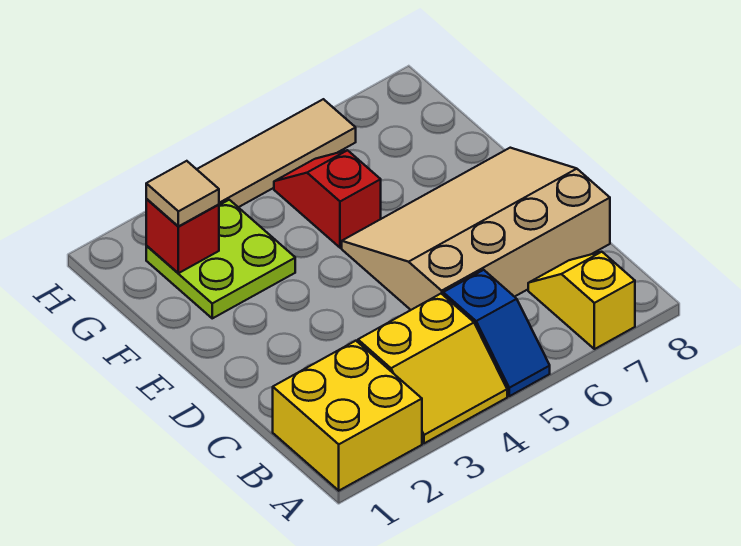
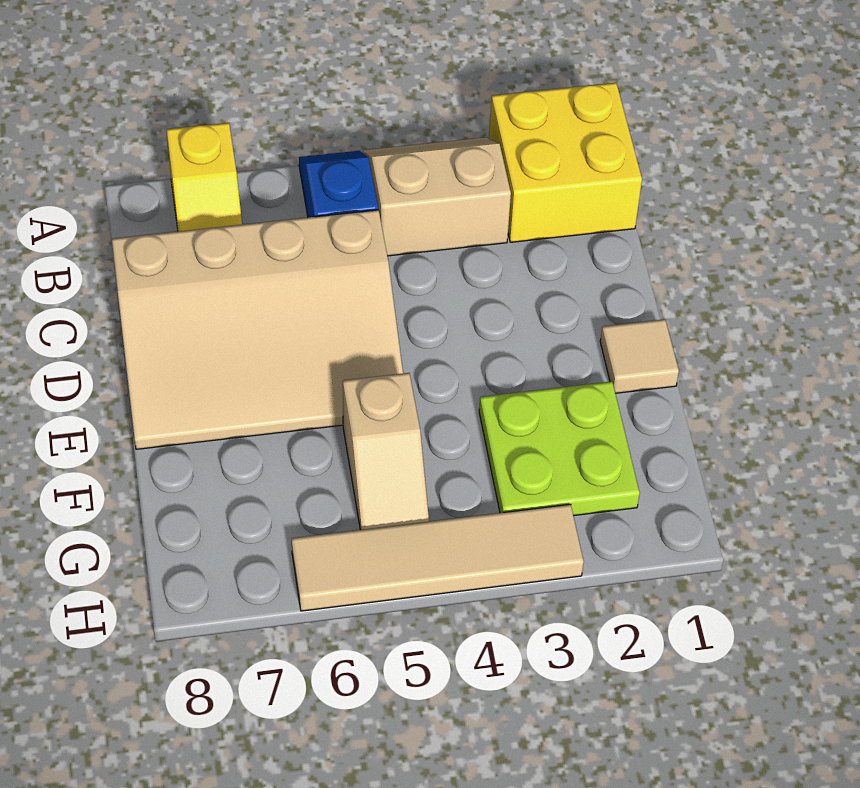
yellow 2x2 slope [358,294,507,443] -> tan 2x2 slope [363,137,511,256]
red 1x2 slope [274,150,381,248] -> tan 1x2 slope [343,373,429,530]
red 1x1 brick [146,199,219,273] -> none
tan 1x1 tile [146,161,219,226] -> tan 1x1 tile moved to [600,319,679,393]

